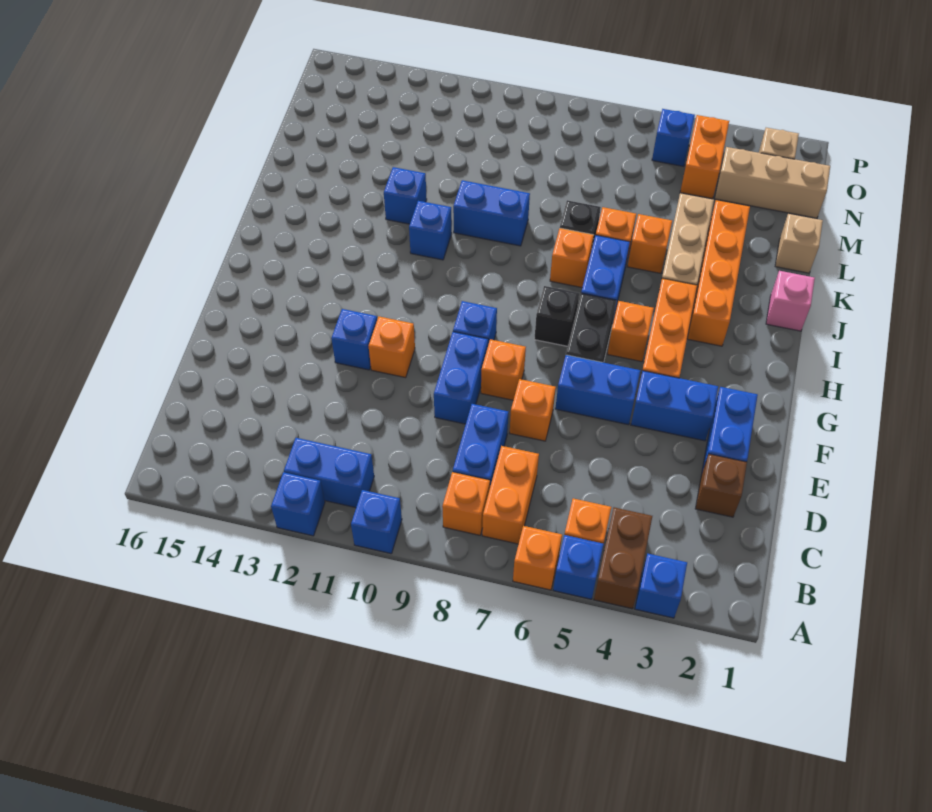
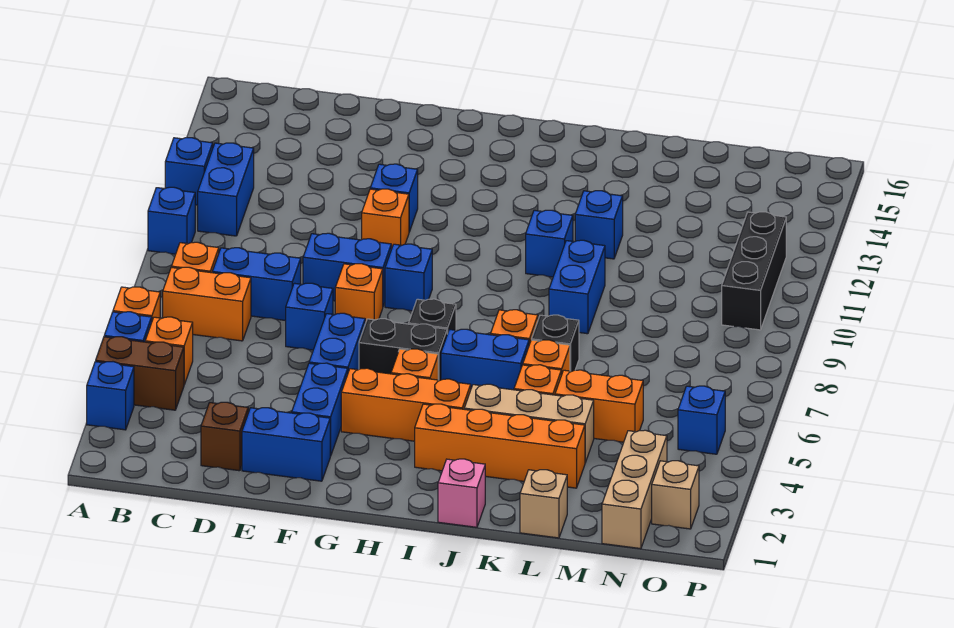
orange 1x1 brick [510,379,556,441] -> blue 1x1 brick [286,283,333,350]
orange 1x2 brick [680,115,729,199] -> orange 1x2 brick moved to [555,370,643,442]
none -> black 1x3 brick [722,212,786,330]

